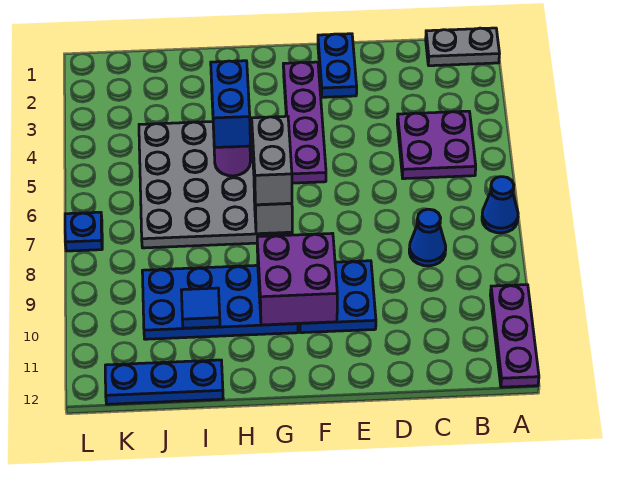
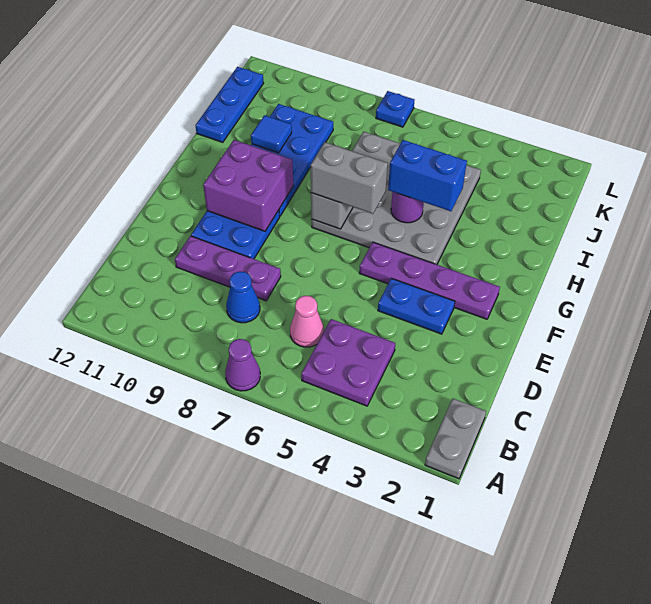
blue 1x1 cone [482,177,518,233] -> purple 1x1 cone [225,339,260,391]
purple 1x3 plate [490,285,539,387] -> purple 1x3 plate moved to [175,236,281,301]
none -> pink 1x1 cone [290,296,324,347]
blue 1x2 plate [318,34,357,97] -> blue 1x2 plate moved to [378,278,455,334]

